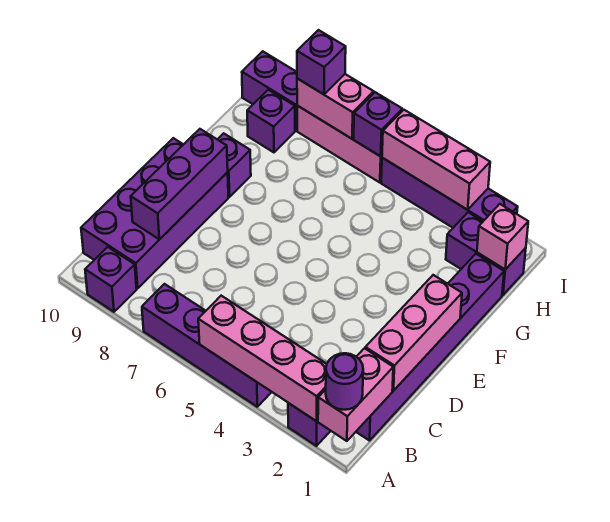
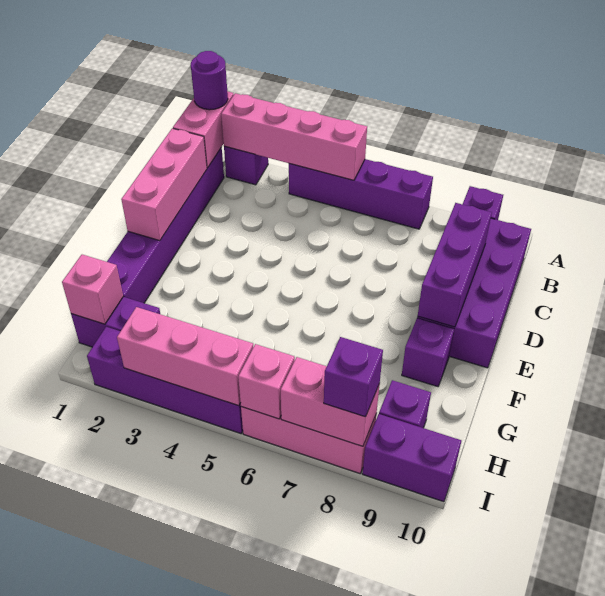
purple 1x1 brick [354,92,402,156] -> pink 1x1 brick [238,344,295,419]

